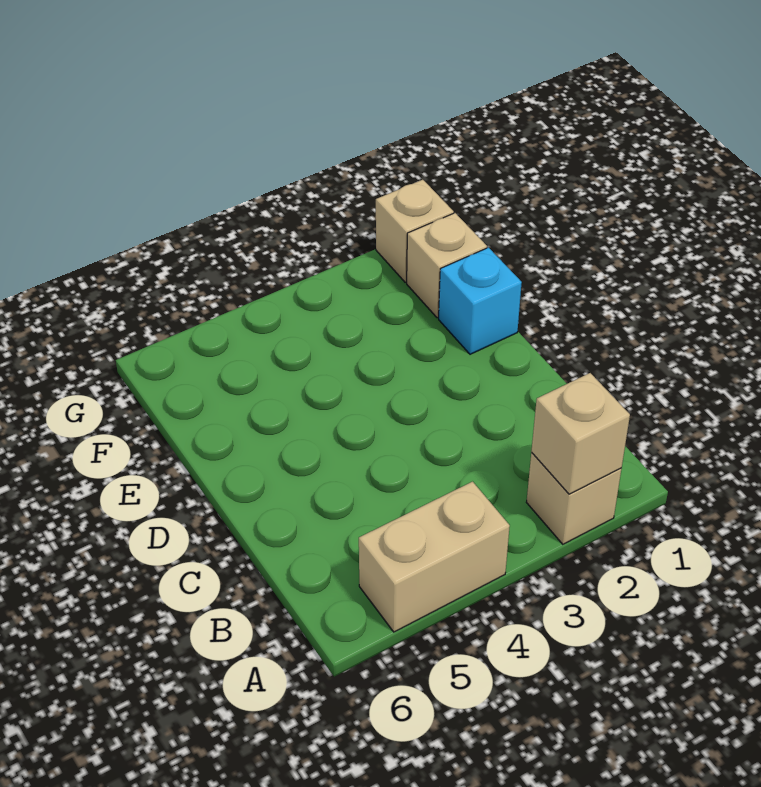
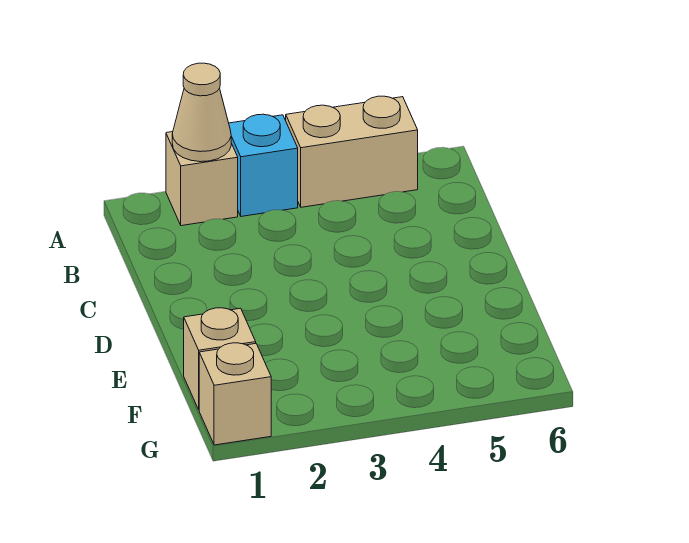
tan 1x1 brick [531,373,630,494] -> tan 1x1 cone [172,63,231,162]
cyan 1x1 brick [439,248,522,354] -> cyan 1x1 brick moved to [229,114,298,216]

